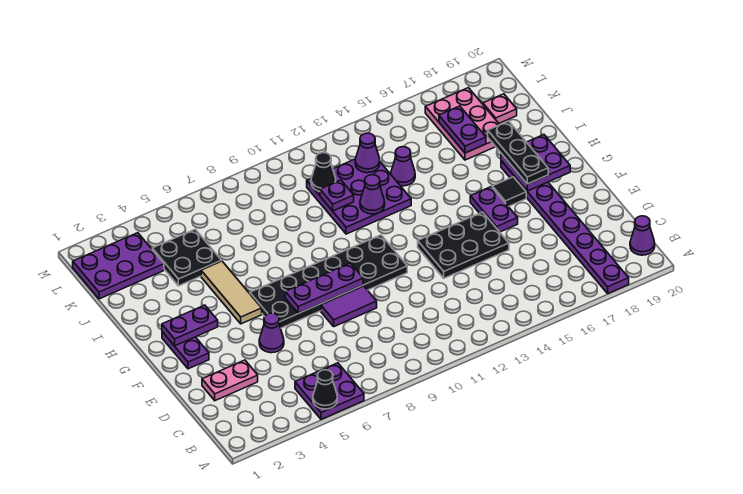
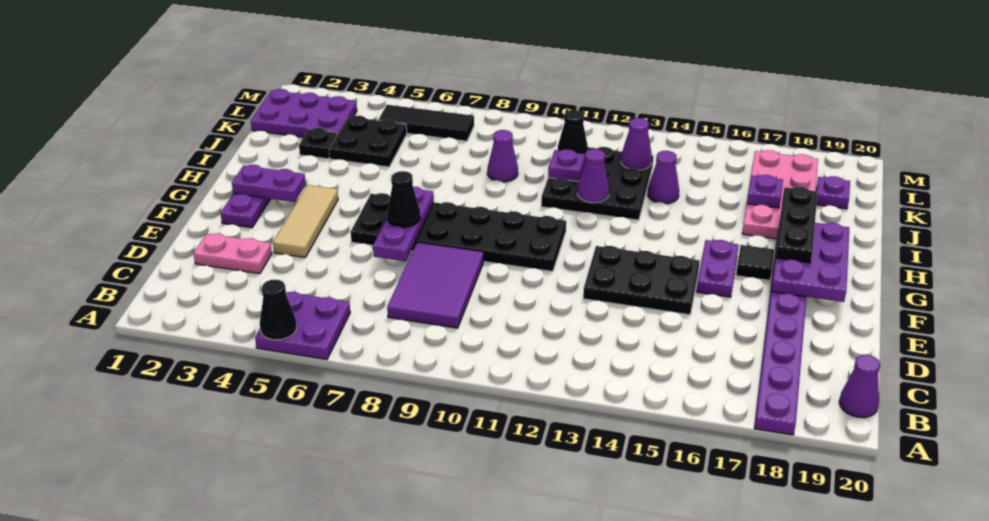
purple 1x1 cone [259,313,284,353] -> purple 1x1 cone moved to [487,130,518,182]
purple 1x2 tile [321,286,377,327] -> purple 2x3 tile [387,242,484,328]
purple 1x3 plate [285,263,363,313] -> purple 1x3 plate turned to [373,187,434,261]
none -> black 1x1 cone [387,171,420,227]
tan 1x3 tile [201,261,262,324] -> tan 1x3 tile moved to [273,185,338,258]
purple 2x2 plate [501,135,570,191] -> purple 2x3 plate [771,223,849,302]
purple 3x3 plate [307,159,411,234] -> black 3x3 plate [541,147,653,220]
none -> black 1x1 plate [299,128,337,159]
pink 2x3 plate [425,88,500,160] -> pink 2x4 plate [742,150,818,239]
purple 1x2 plate [439,106,486,153] -> purple 1x1 plate [747,175,783,208]
pink 1x1 plate [483,94,517,123] -> purple 1x1 plate [816,176,850,209]
none -> black 1x3 tile [379,105,474,141]

